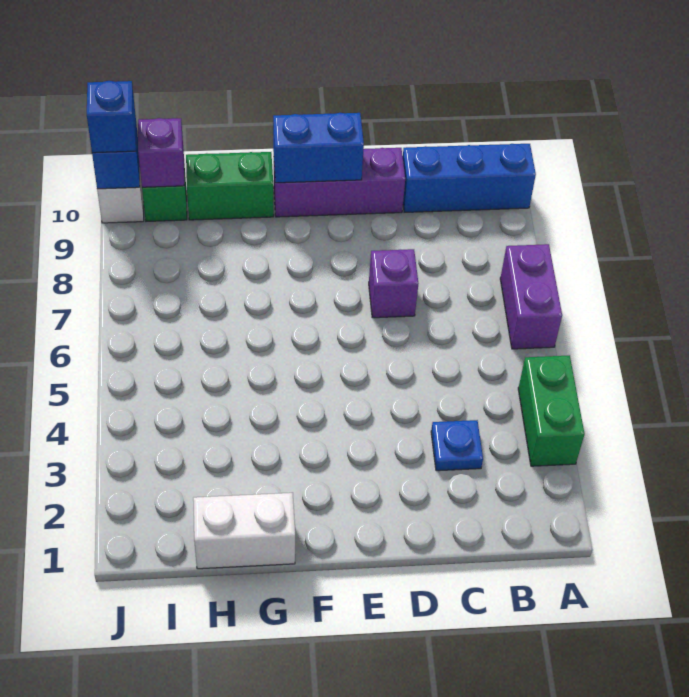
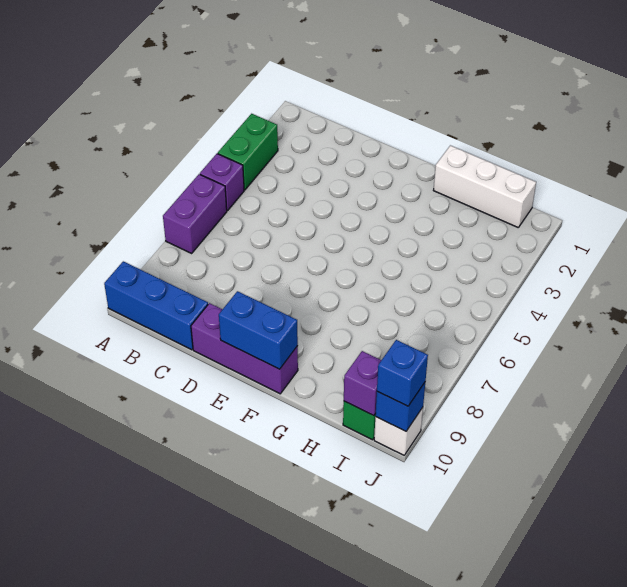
blue 1x1 plate [431,420,483,471] -> none
purple 1x1 brick [369,249,418,318] -> purple 1x1 brick moved to [200,154,244,211]
white 1x2 brick [193,493,295,569] -> white 1x3 brick [433,145,536,227]
green 1x2 brick [186,152,274,220] -> none

